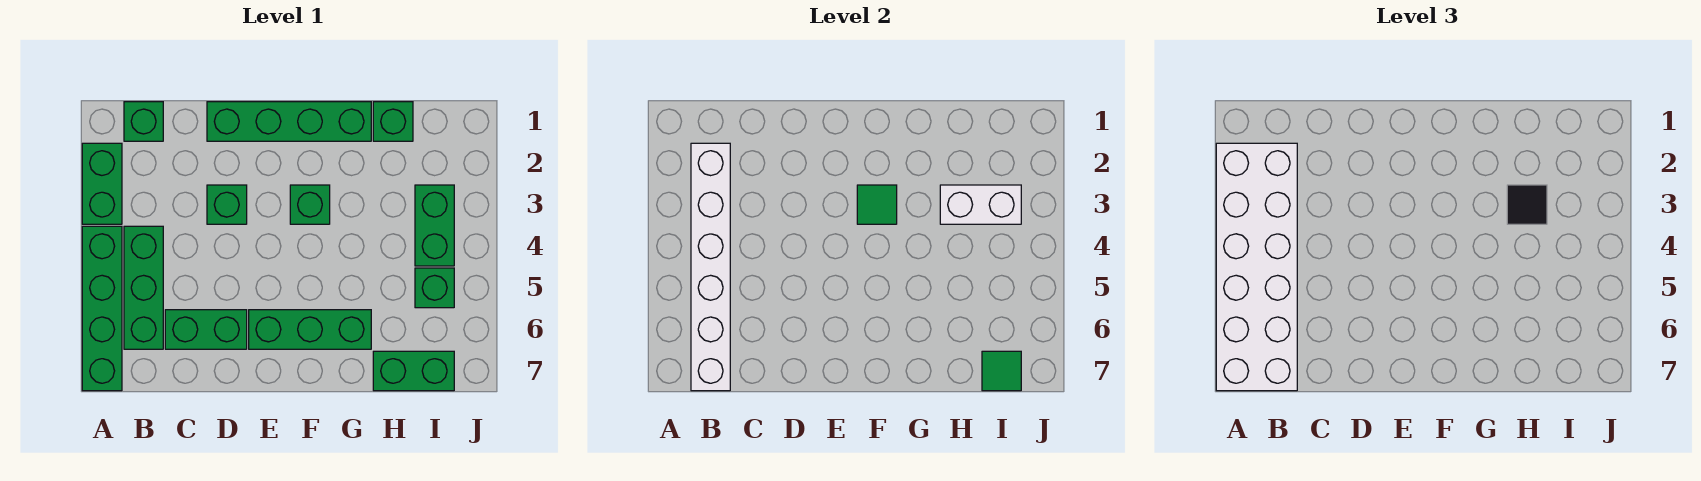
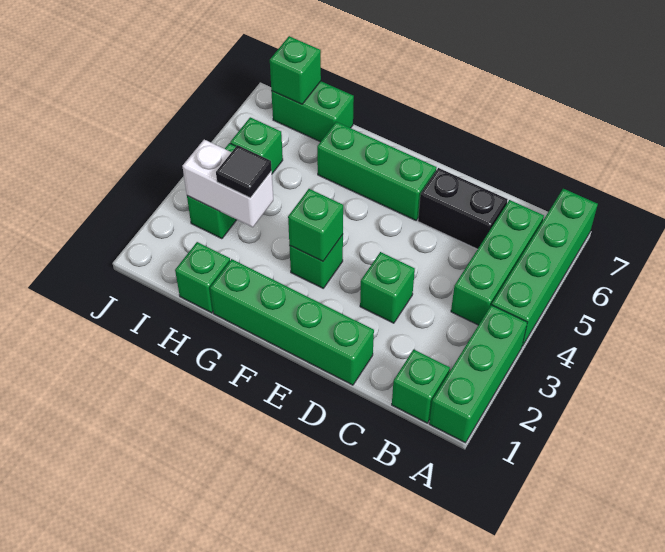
green 1x2 brick [82,143,122,224] -> green 1x3 brick [429,305,527,443]
white 2x6 brick [1216,143,1297,391] -> none
white 1x6 brick [691,143,730,391] -> none
green 1x2 brick [165,310,247,349] -> black 1x2 brick [418,168,508,249]
green 1x1 tile [857,185,897,224] -> green 1x1 brick [288,189,343,261]
green 1x1 tile [982,351,1021,391] -> green 1x1 brick [270,36,321,104]

